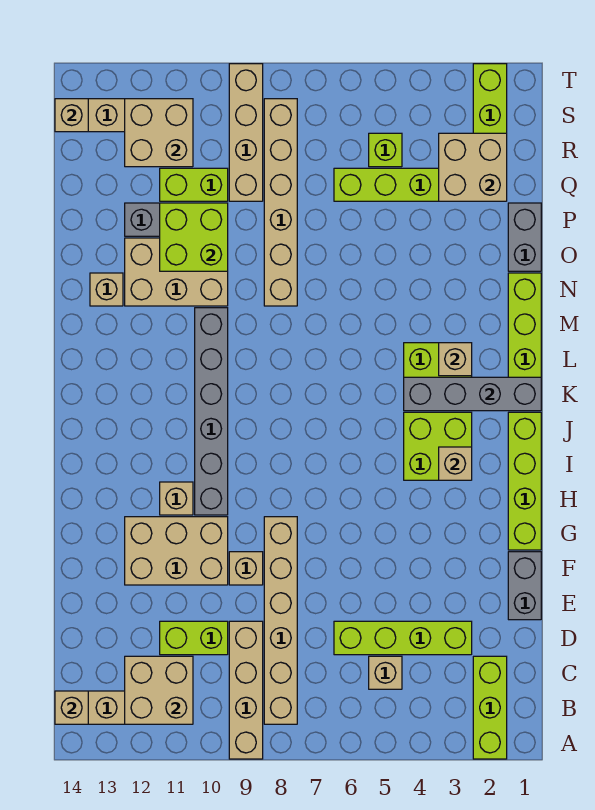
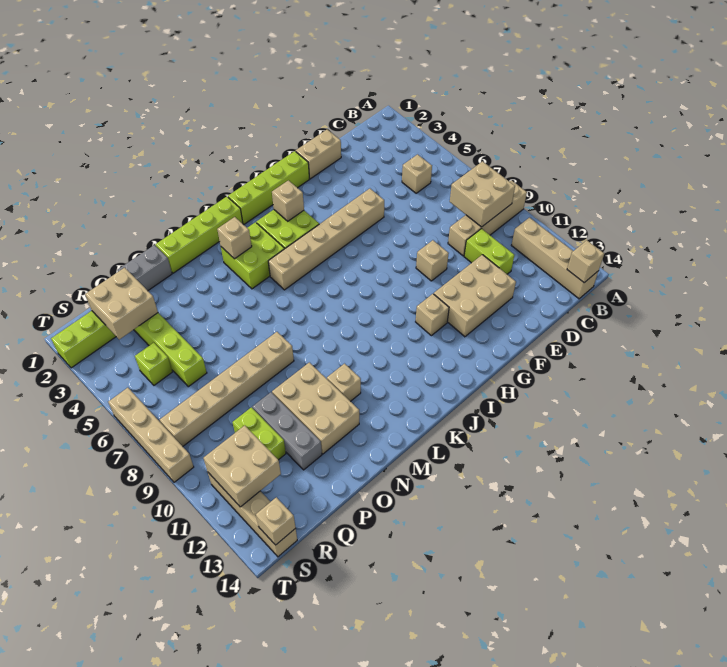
lime 1x3 brick [473,656,507,759] -> none
tan 1x6 brick [264,517,297,724] -> tan 1x6 brick moved to [268,189,384,290]
tan 2x2 brick [125,656,193,724] -> tan 2x2 brick moved to [450,161,515,227]
lime 1x4 brick [334,621,472,655] -> none
grey 1x2 brick [508,552,541,620] -> tan 1x2 brick [296,130,341,179]
tan 2x3 brick [125,517,228,585] -> tan 2x3 brick turned to [434,255,516,337]
grey 1x6 brick [195,308,228,515] -> none
grey 1x4 brick [404,377,541,411] -> none
tan 1x1 brick [90,273,123,306] -> tan 1x1 brick moved to [327,364,361,401]
lime 2x2 brick [160,203,228,271] -> none
tan 1x4 brick [229,64,263,201] -> tan 1x4 brick turned to [108,388,194,482]

